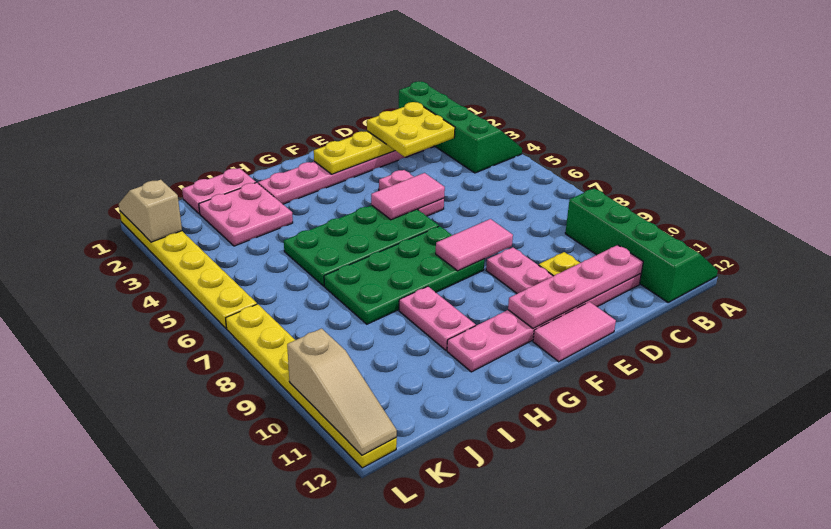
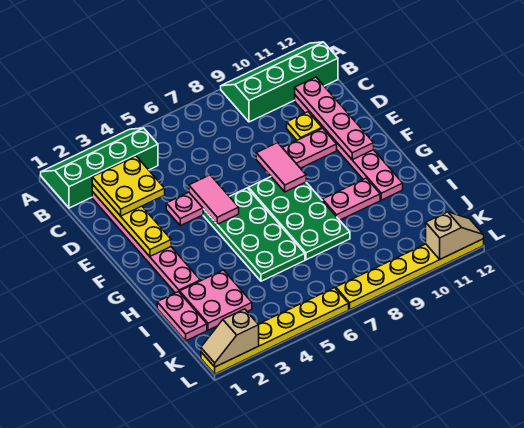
pink 1x2 tile [533,302,616,362] -> none
tan 1x3 slope [287,329,397,455] -> tan 1x2 slope [426,212,484,259]

